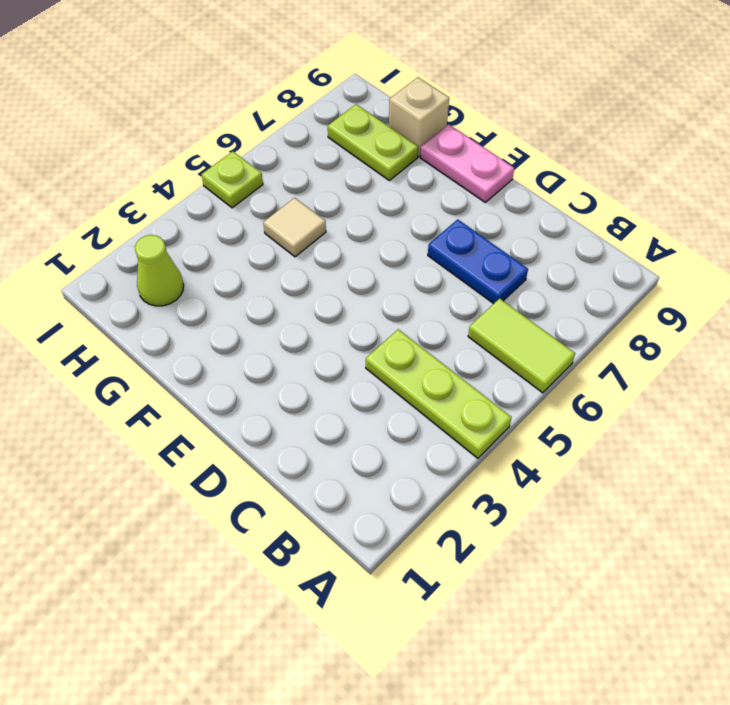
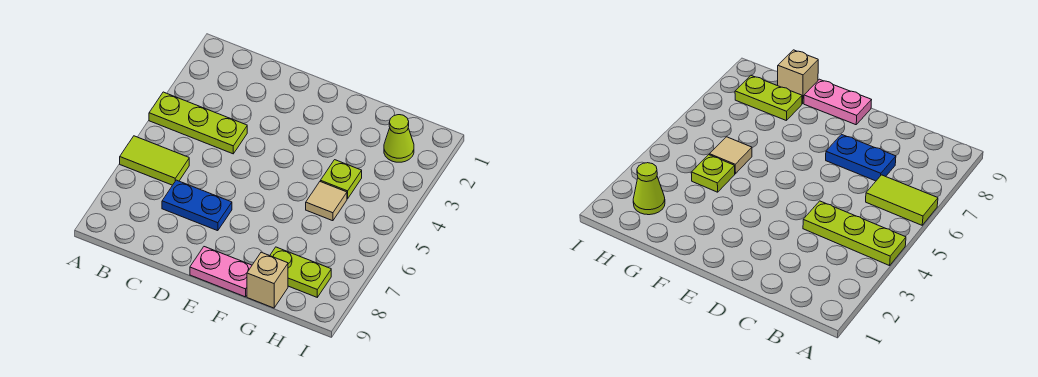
lime 1x1 plate [202,151,263,208] -> lime 1x1 plate moved to [320,160,362,199]

